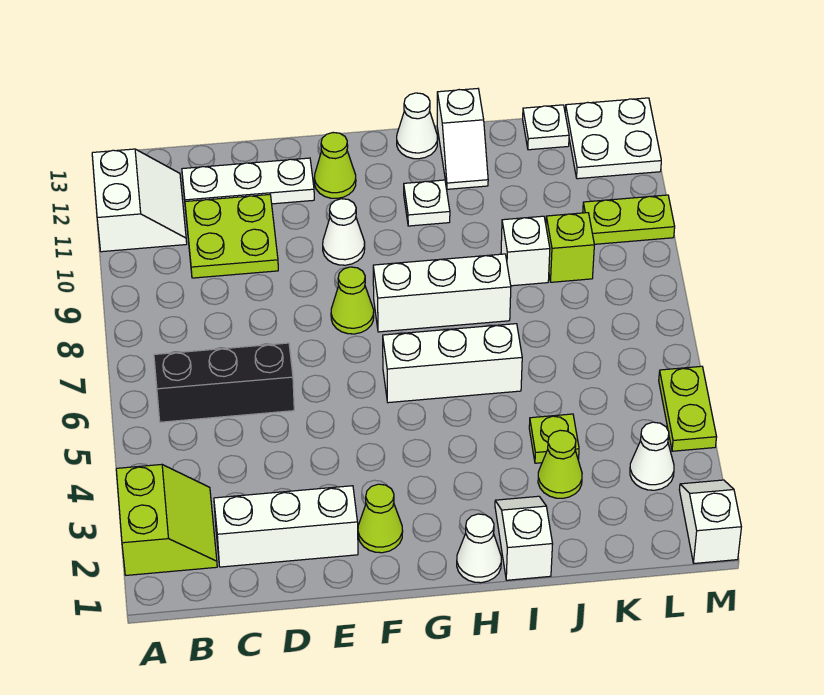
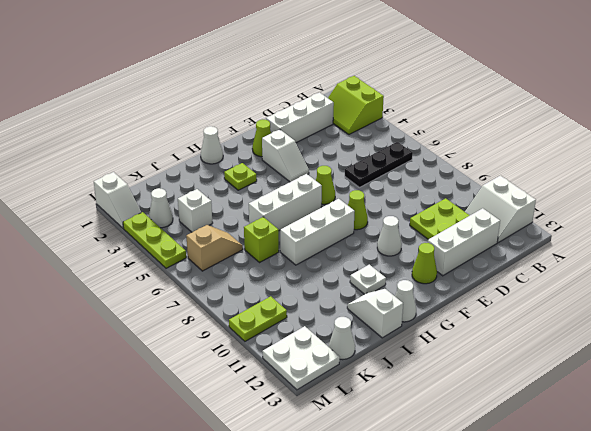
black 1x3 brick [154,343,294,422] -> black 1x3 plate [345,142,413,187]
white 1x3 plate [182,158,314,204] -> white 1x3 brick [427,208,500,276]
white 1x2 slope [495,496,553,580] -> white 1x2 slope moved to [262,129,309,182]
lime 1x1 cone [538,430,582,498] -> lime 1x1 cone moved to [316,166,335,204]
lime 1x1 plate [529,414,579,463] -> lime 1x1 plate moved to [224,163,257,190]
white 1x1 brick [501,216,550,286] -> white 1x1 brick moved to [178,189,213,232]
none -> tan 1x2 slope [186,225,243,271]
lime 1x1 brick [546,213,594,282] -> lime 1x1 brick moved to [244,217,279,262]
white 1x1 plate [523,105,569,150] -> white 1x1 cone [329,317,355,360]
lime 1x2 plate [659,366,717,451] -> lime 1x3 plate [123,212,186,268]

